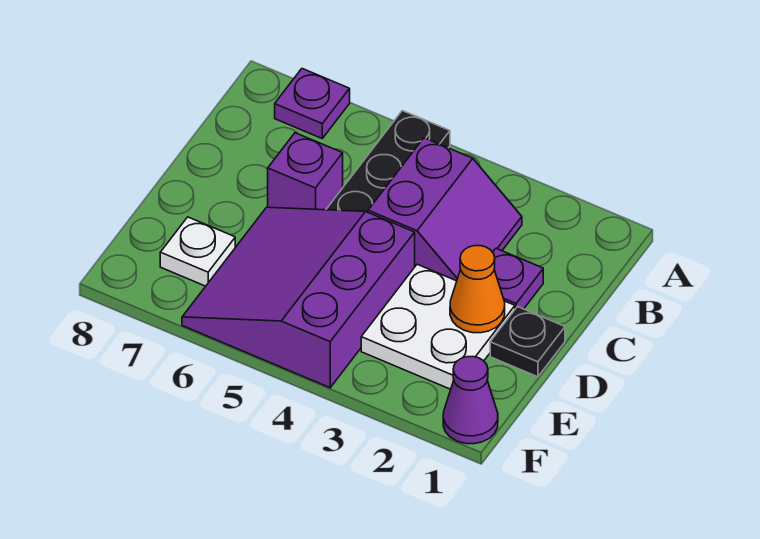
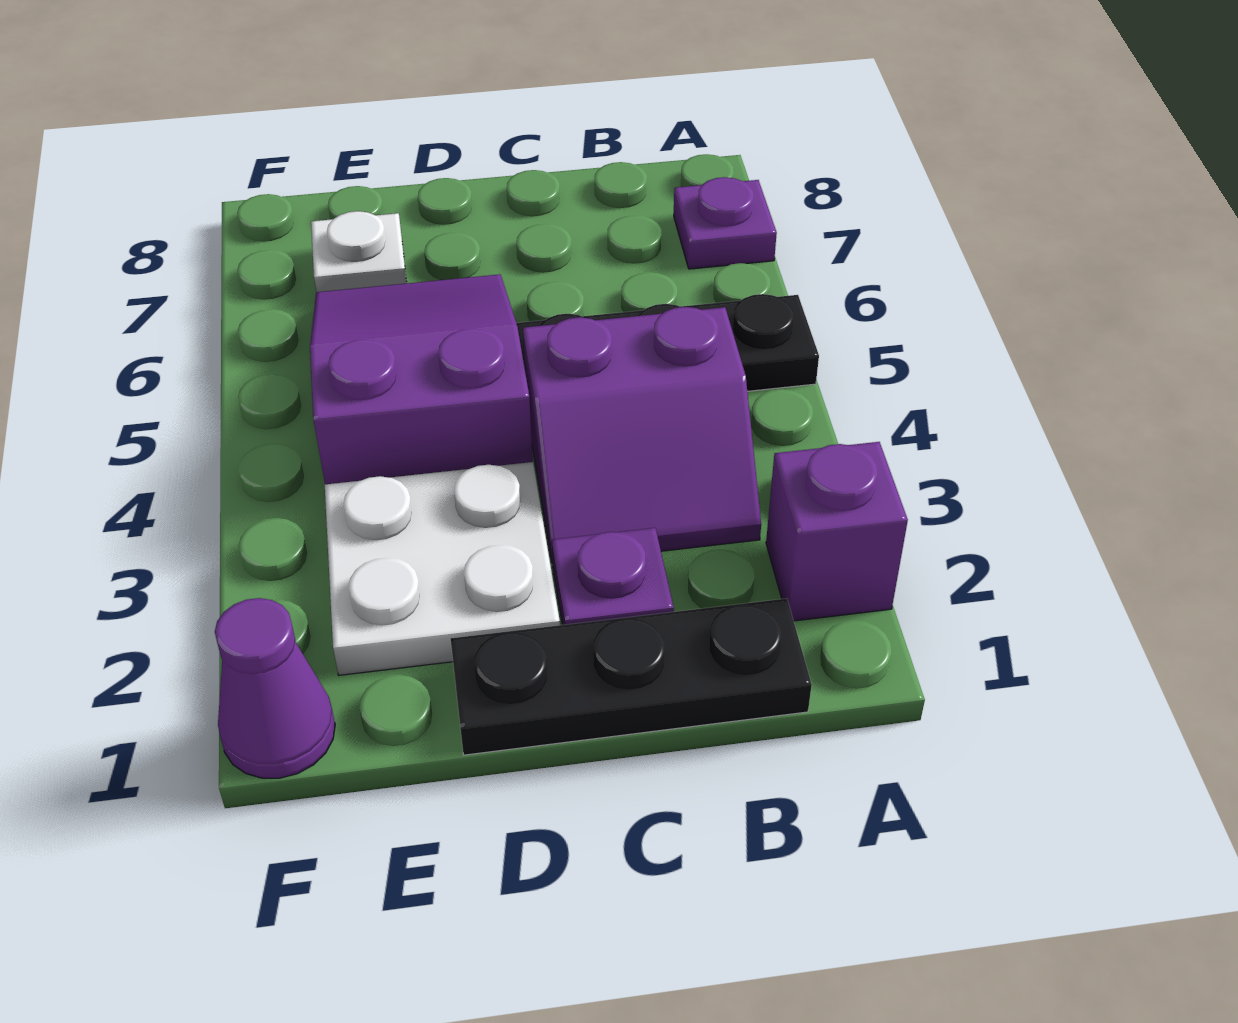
purple 1x1 brick [268,133,343,210] -> purple 1x1 brick moved to [766,442,908,621]
black 1x1 plate [490,307,565,377] -> black 1x3 plate [451,598,812,755]
orange 1x1 cone [450,246,505,333] -> none
purple 3x3 slope [182,207,415,388] -> purple 2x3 slope [310,274,533,484]

